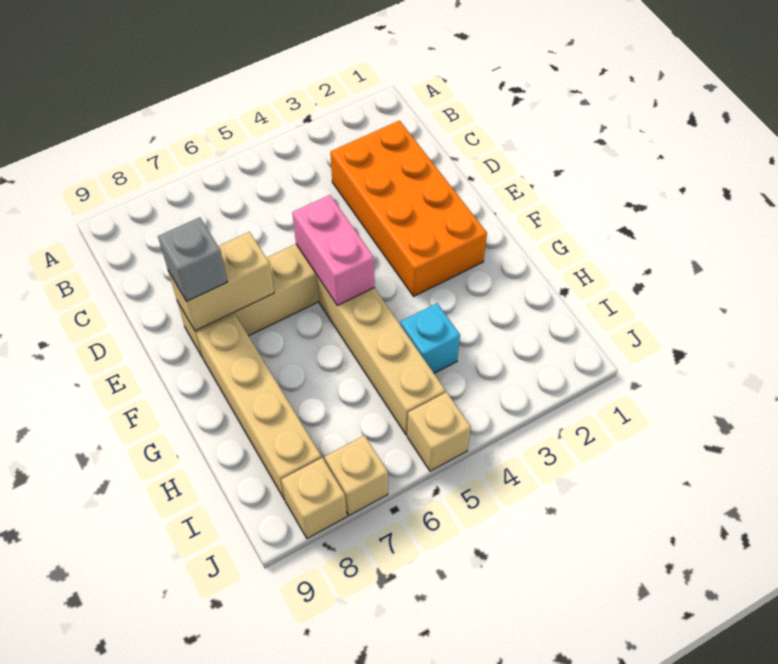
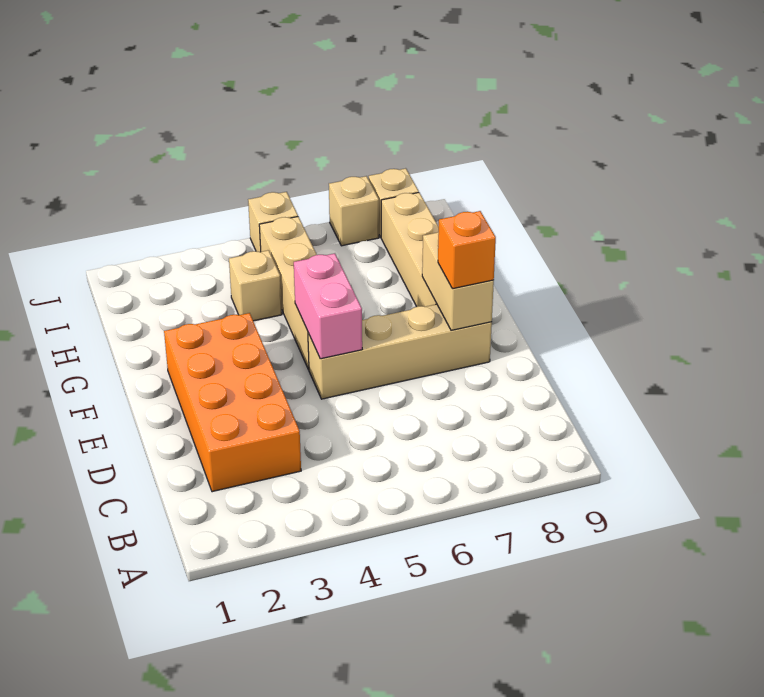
tan 1x2 brick [168,232,274,331] -> tan 1x2 brick turned to [422,232,494,330]
grey 1x1 brick [158,217,227,301] -> orange 1x1 brick [438,211,496,289]
cyan 1x1 brick [400,303,460,373] -> tan 1x1 brick [229,250,282,321]

